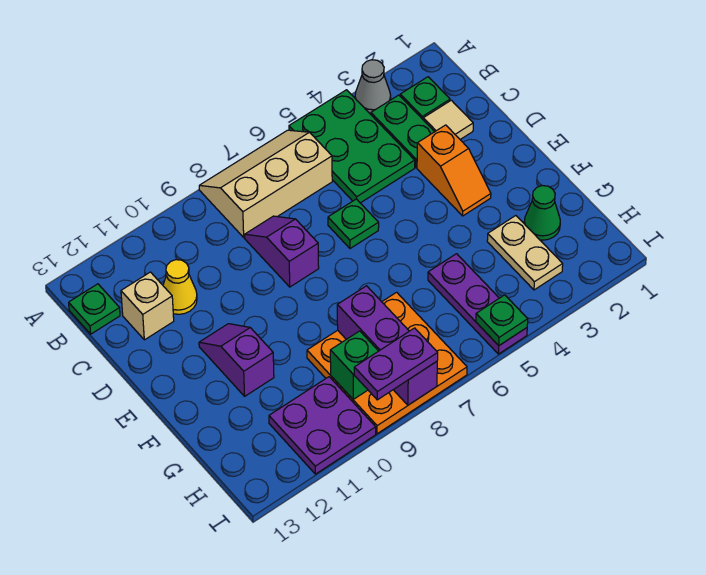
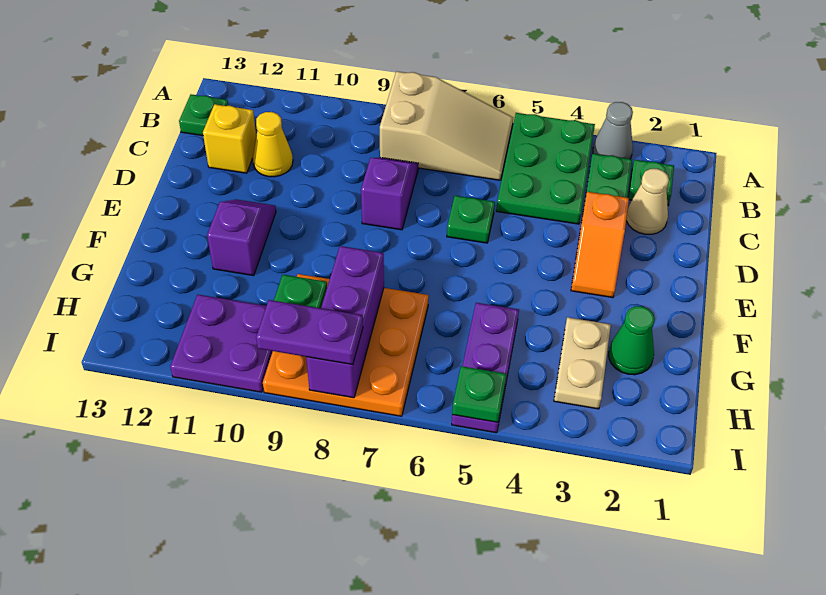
tan 2x3 slope [199,130,332,237] -> tan 2x3 slope turned to [380,71,513,180]
tan 1x1 tile [423,100,473,139] -> tan 1x1 cone [626,169,669,234]
tan 1x1 brick [121,272,174,340] -> yellow 1x1 brick [203,104,256,173]

